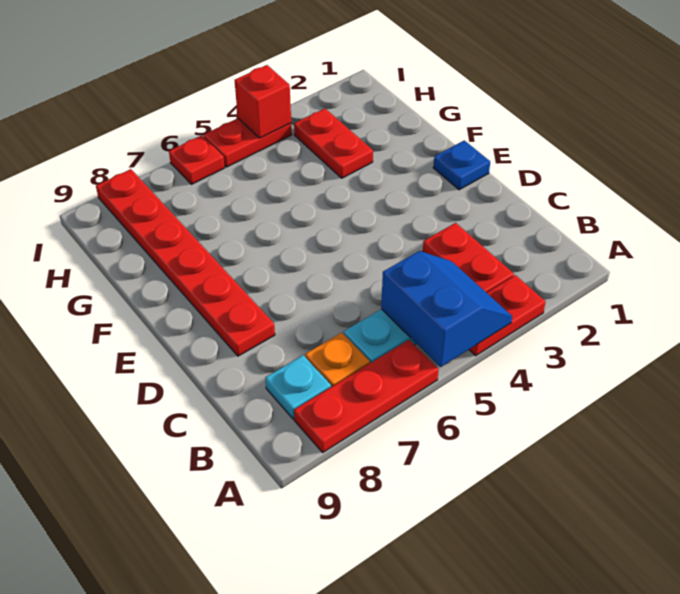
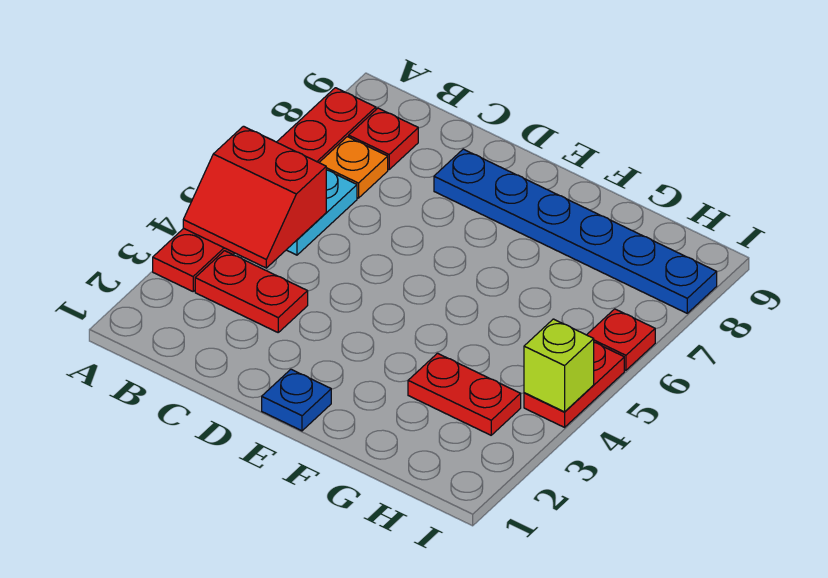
blue 2x2 slope [381,251,512,367] -> red 2x2 slope [183,126,326,268]
cyan 1x1 plate [265,355,331,419] -> red 1x1 plate [349,108,418,169]
red 1x6 plate [96,169,275,356] -> blue 1x6 plate [434,149,717,313]
red 1x1 brick [235,65,291,138] -> lime 1x1 brick [524,319,594,412]

